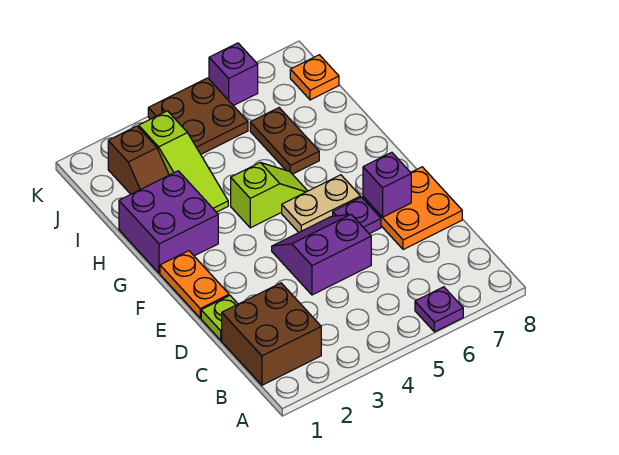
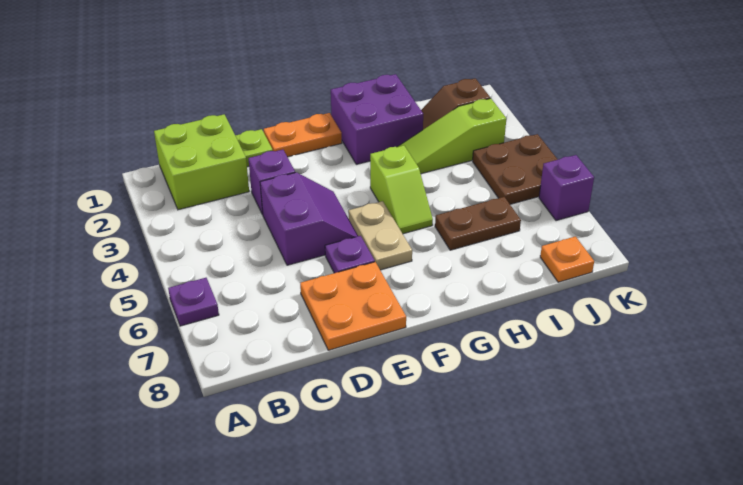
brown 2x2 brick [222,283,321,385] -> lime 2x2 brick [154,114,249,210]
purple 1x1 brick [363,152,411,217] -> purple 1x1 brick moved to [248,150,295,215]

